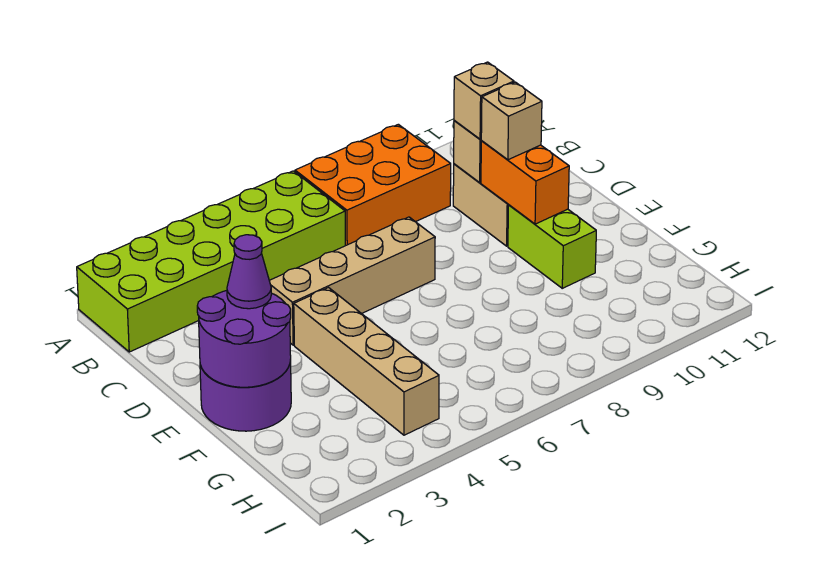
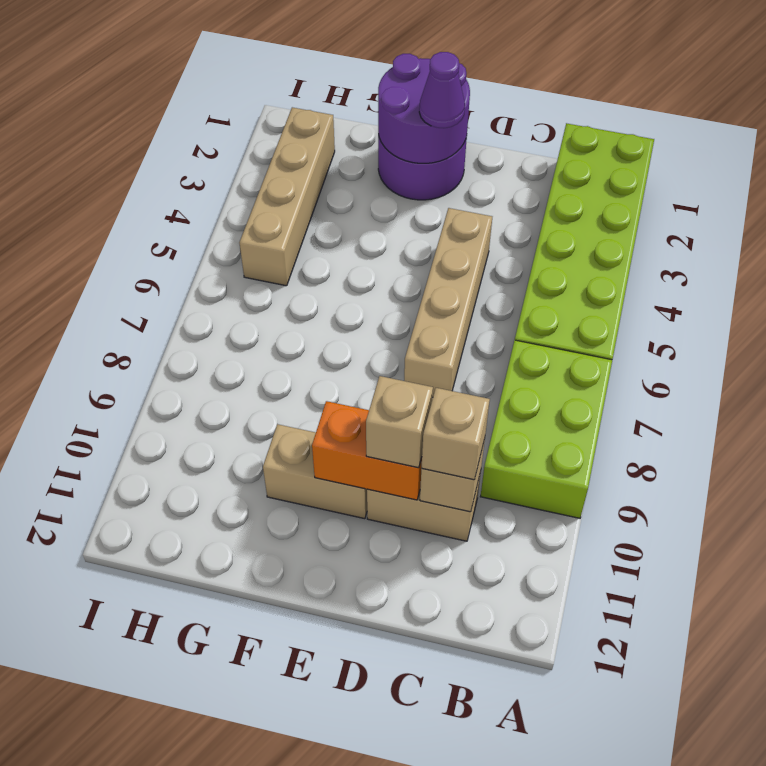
orange 2x3 brick [295,124,451,245] -> lime 2x3 brick [480,340,612,518]
tan 1x4 brick [294,288,439,435] -> tan 1x4 brick turned to [239,107,335,286]
lime 1x2 brick [508,205,596,288] -> tan 1x2 brick [263,424,367,519]

